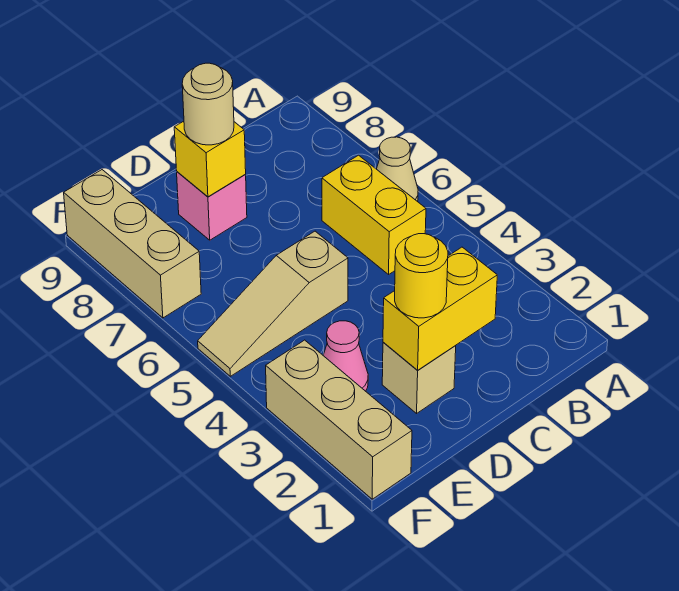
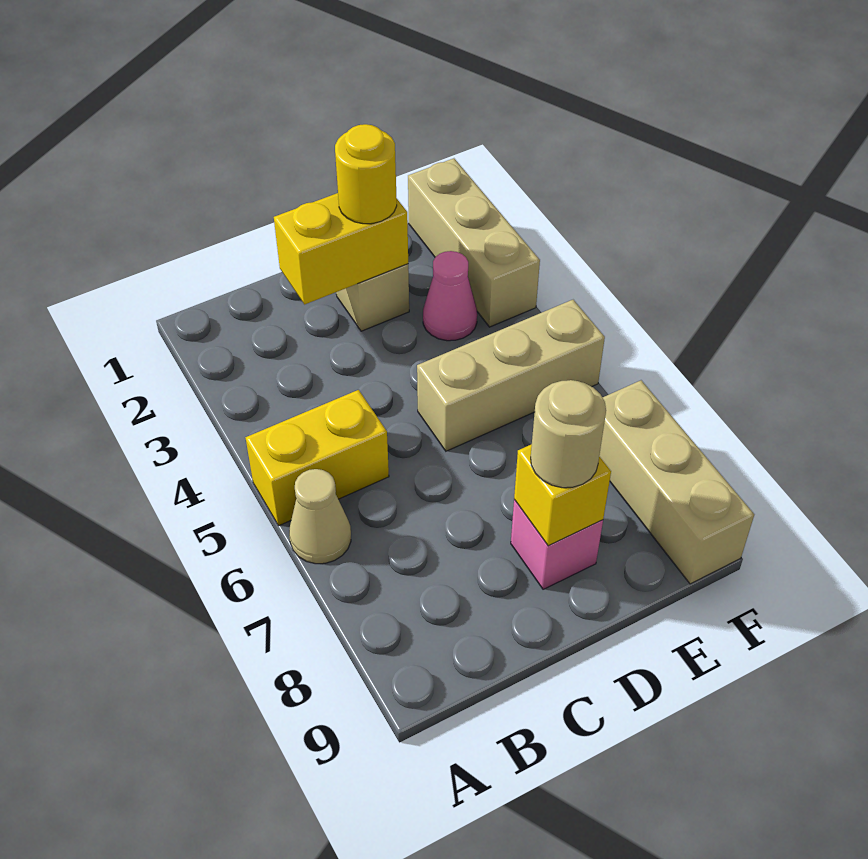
yellow 1x2 brick [322,155,426,274] -> yellow 1x2 brick turned to [246,390,389,526]
tan 1x3 slope [198,231,348,376] -> tan 1x3 brick [417,300,605,451]

